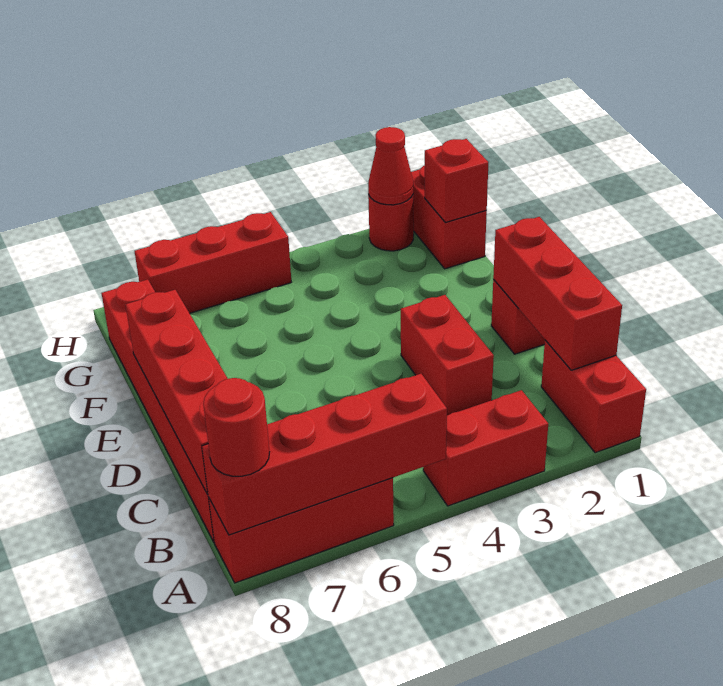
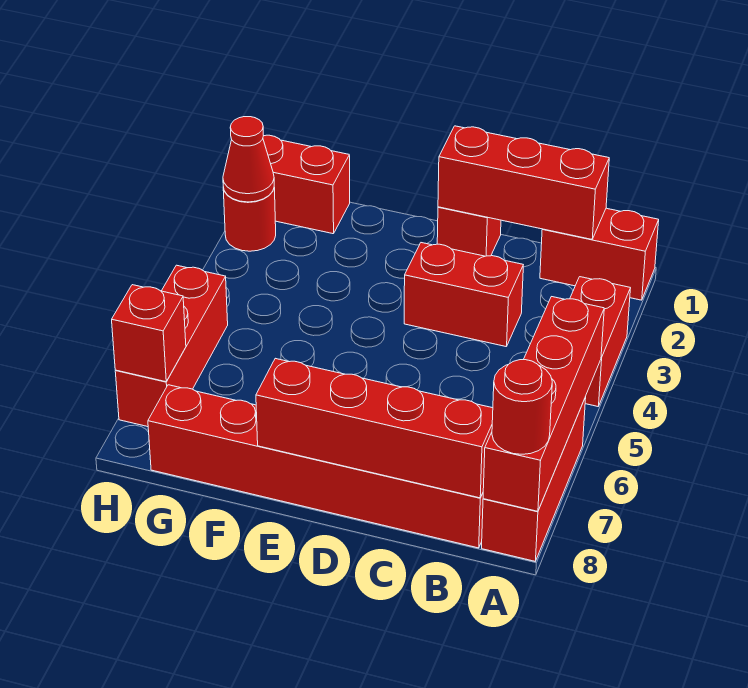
red 1x1 brick [425,139,488,223] -> red 1x1 brick moved to [112,285,186,382]

